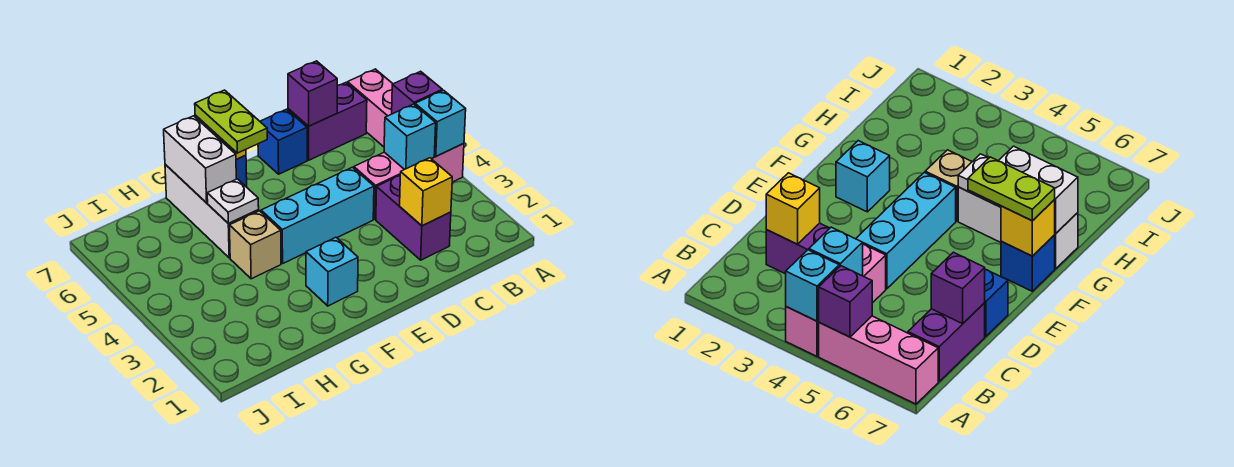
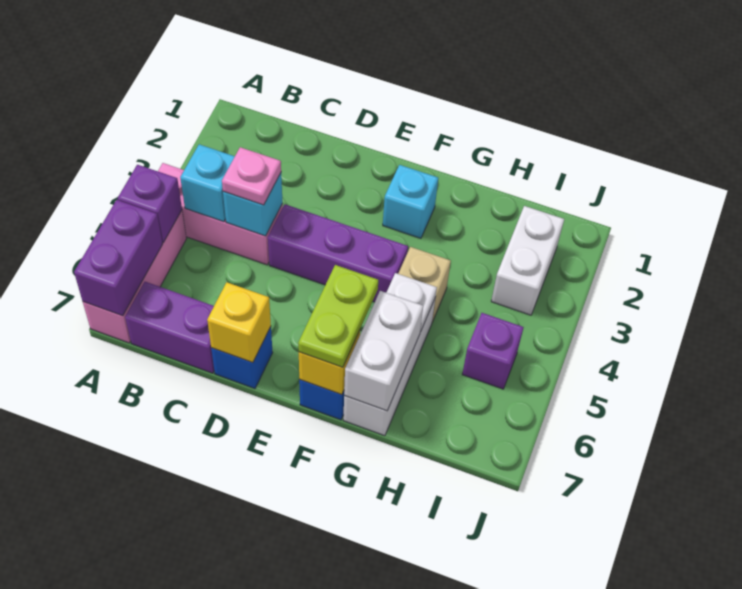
cyan 1x1 brick [415,90,466,156] -> cyan 1x1 brick moved to [223,173,282,236]
purple 1x2 brick [376,176,451,260] -> purple 1x2 brick moved to [74,200,163,316]
yellow 1x1 brick [400,158,452,226] -> yellow 1x1 brick moved to [207,282,271,363]
none -> pink 1x1 plate [222,147,281,205]
purple 1x1 brick [288,61,337,126] -> purple 1x1 brick moved to [462,313,524,389]
cyan 1x3 brick [261,167,374,263] -> purple 1x3 brick [268,204,408,302]
none -> white 1x2 brick [491,206,564,315]

